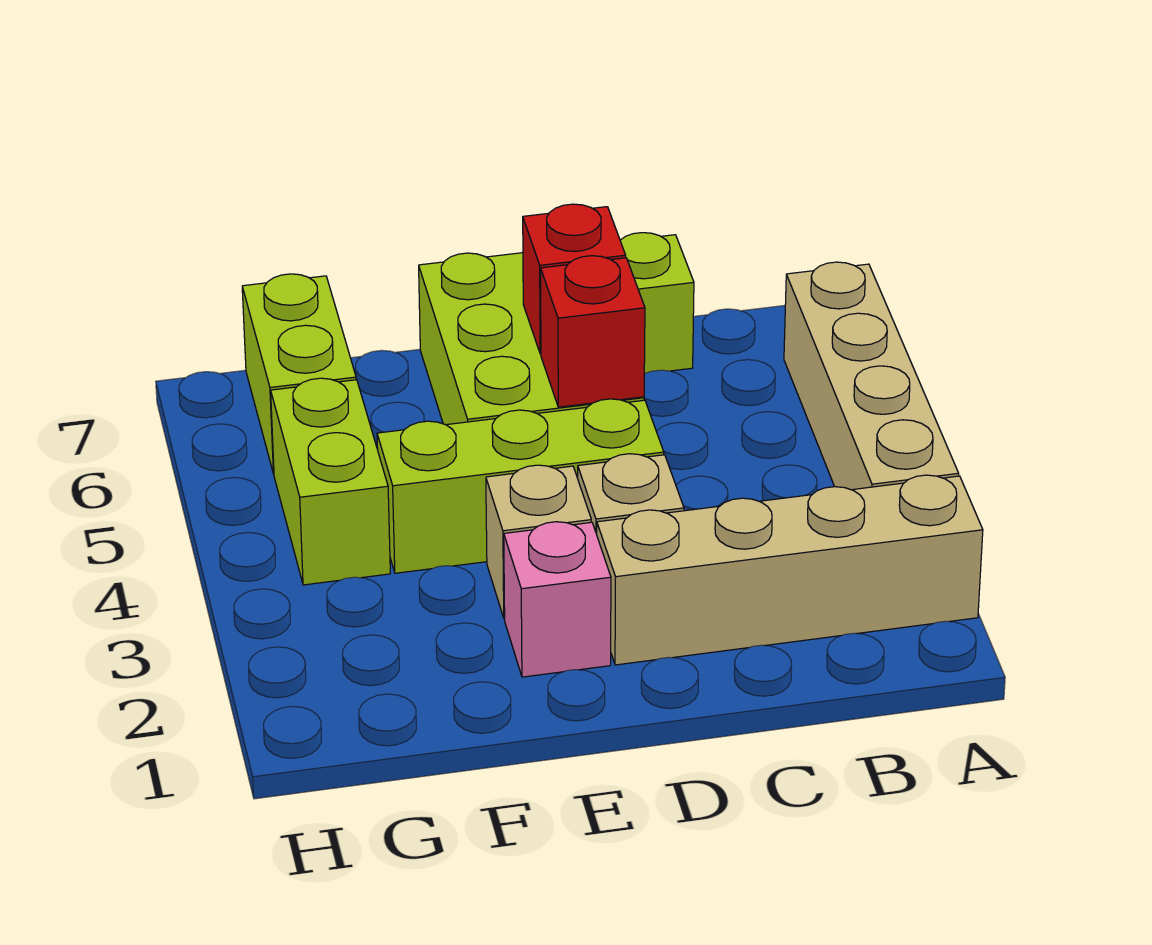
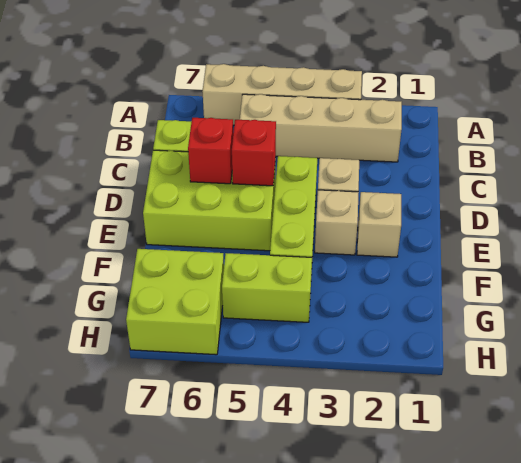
tan 1x4 brick [597,475,983,665] -> tan 1x4 brick turned to [240,94,402,162]
pink 1x1 brick [504,522,611,677] -> tan 1x1 brick [357,192,401,257]
lime 1x2 brick [242,274,356,474] -> lime 2x2 brick [126,249,224,355]

